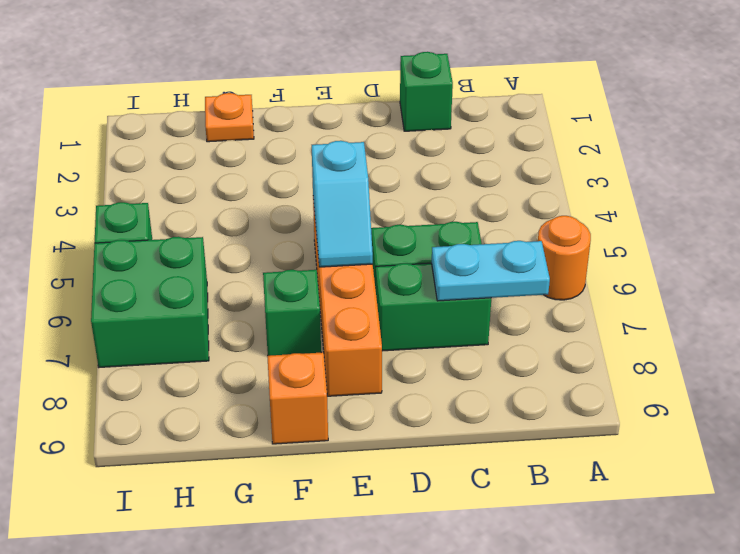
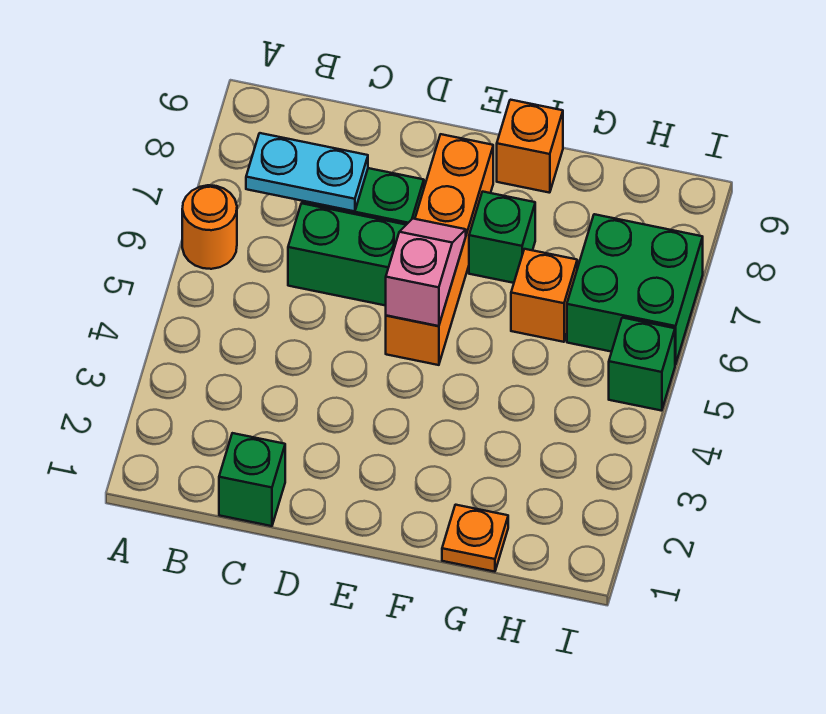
cyan 1x2 slope [312,141,373,267] -> pink 1x2 slope [386,219,466,326]
none -> orange 1x1 brick [511,249,577,342]

